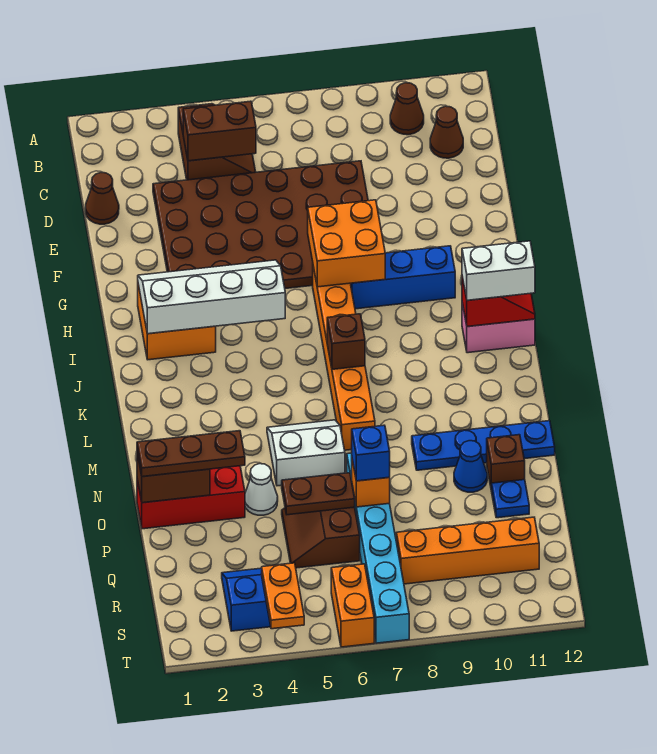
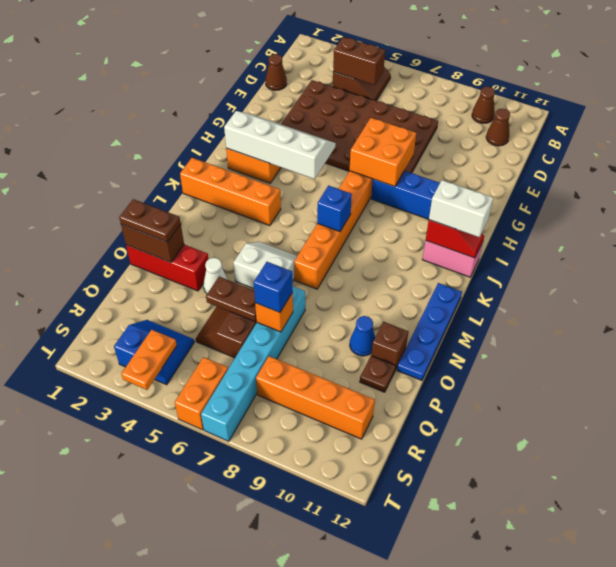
none -> orange 1x4 brick [180,158,281,226]
brown 1x1 brick [327,314,365,369] -> blue 1x1 brick [317,186,352,232]
blue 1x4 plate [412,421,555,470] -> blue 1x4 plate turned to [397,283,462,380]
brown 1x3 plate [137,431,245,477] -> brown 1x2 plate [119,199,181,242]
blue 1x1 plate [491,480,529,518] -> brown 1x1 plate [360,356,396,392]

